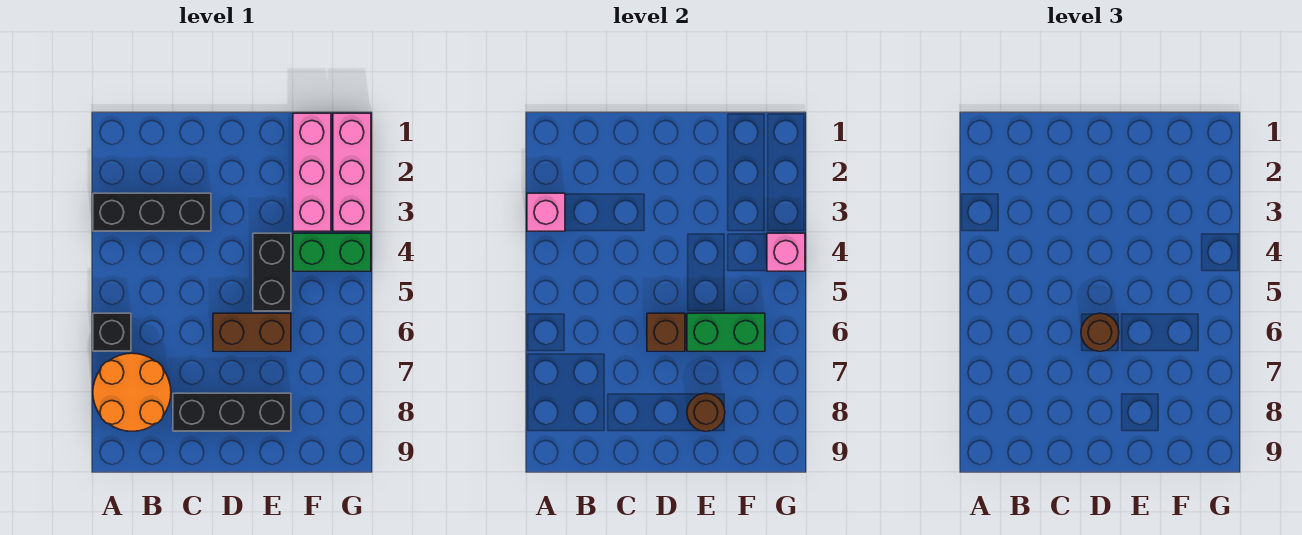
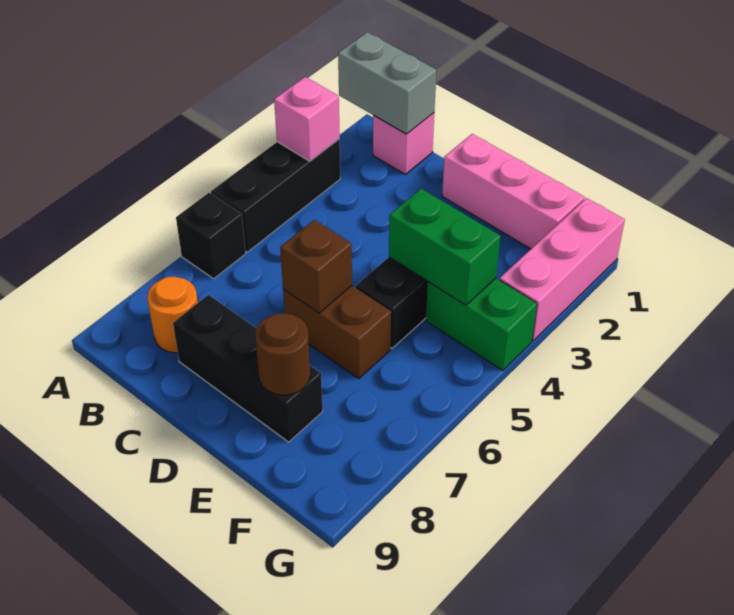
none -> grey 1x2 brick [338,32,436,134]
black 1x3 brick [93,193,211,231] -> black 1x3 brick turned to [211,139,340,252]
orange 2x2 round brick [93,353,171,431] -> orange 1x1 round brick [147,277,198,353]
brown 1x1 round brick [1081,313,1119,351] -> none
green 1x2 brick [687,313,765,351] -> green 1x2 brick moved to [389,189,501,305]
pink 1x3 brick [293,113,331,231] -> pink 1x3 brick turned to [442,134,584,249]
pink 1x1 brick [767,233,805,271] -> pink 1x1 brick moved to [373,113,434,174]

